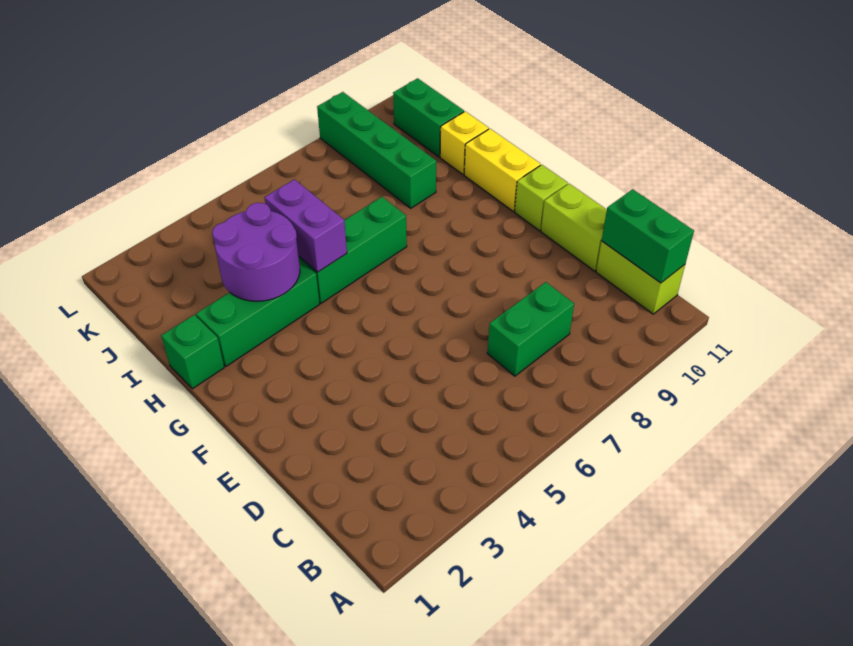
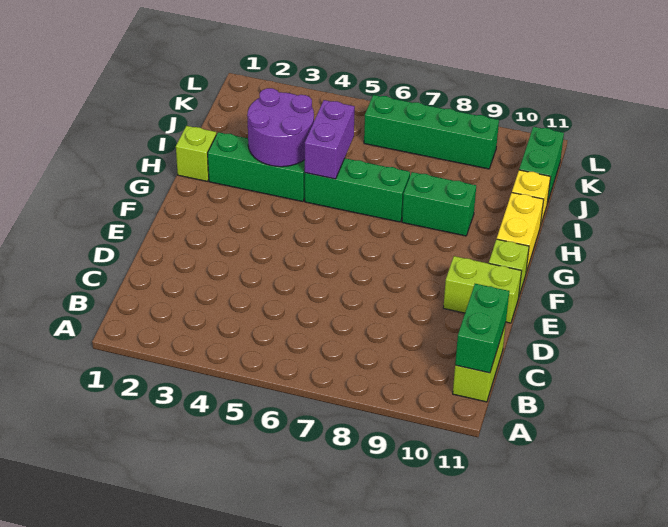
green 1x2 brick [487,282,574,376] -> green 1x2 brick moved to [402,172,476,236]
lime 1x2 brick [541,184,607,271] -> lime 1x2 brick turned to [443,256,522,323]
green 1x1 brick [161,315,224,389] -> lime 1x1 brick [176,126,216,181]
green 1x4 brick [317,92,436,208] -> green 1x4 brick turned to [364,95,499,169]

